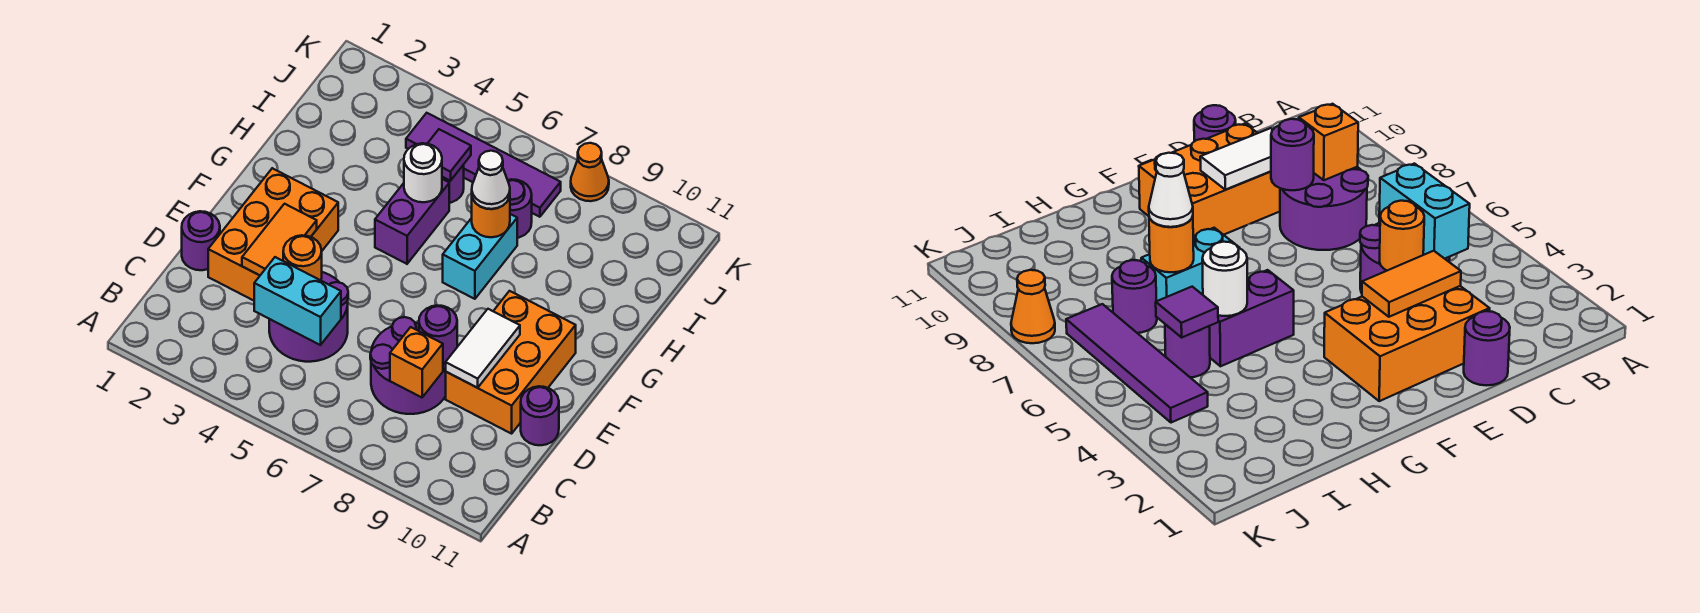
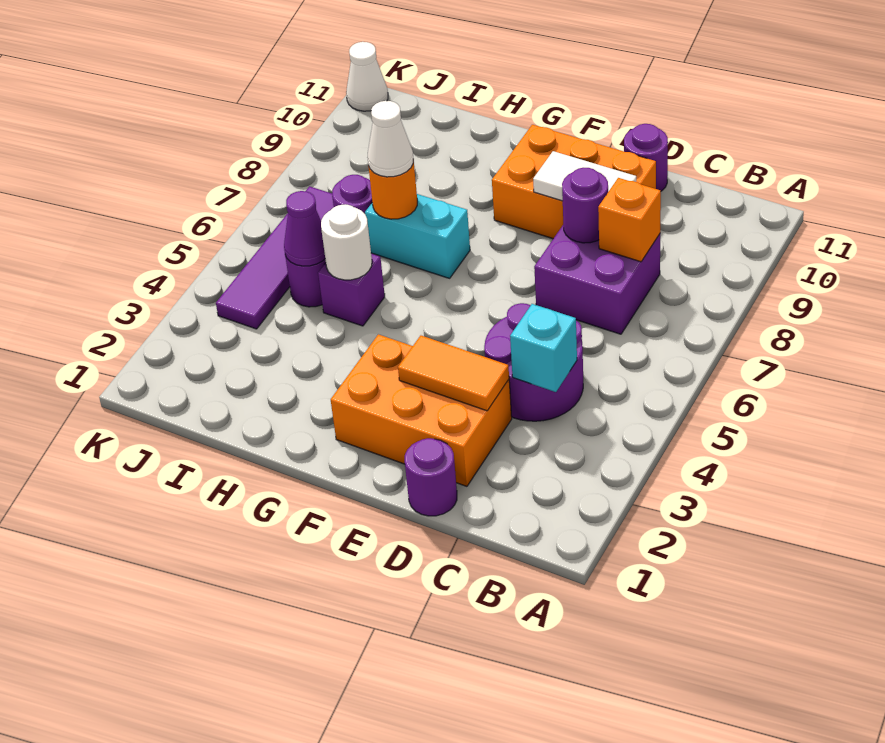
cyan 1x2 brick [254,257,341,345] -> cyan 1x1 brick [510,304,577,392]
purple 2x2 round brick [370,317,446,414] -> purple 2x2 brick [534,226,660,334]
orange 1x1 round brick [283,235,322,280] -> none
purple 1x2 brick [375,179,449,264] -> purple 1x1 brick [318,253,385,326]
purple 1x1 tile [427,129,471,181] -> purple 1x1 cone [284,191,325,266]
orange 1x1 cone [571,143,609,201] -> none
none -> white 1x1 cone [346,42,388,111]

